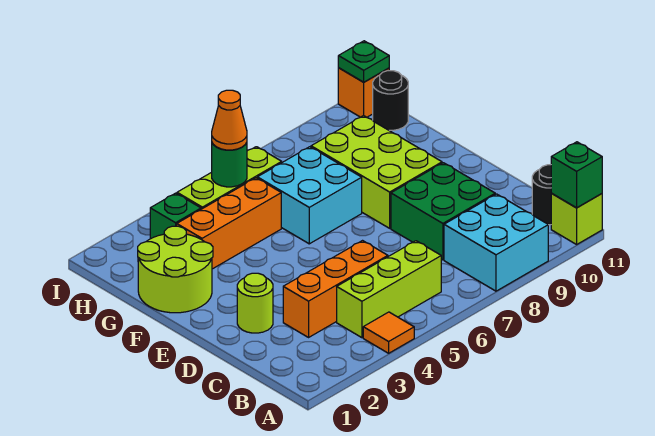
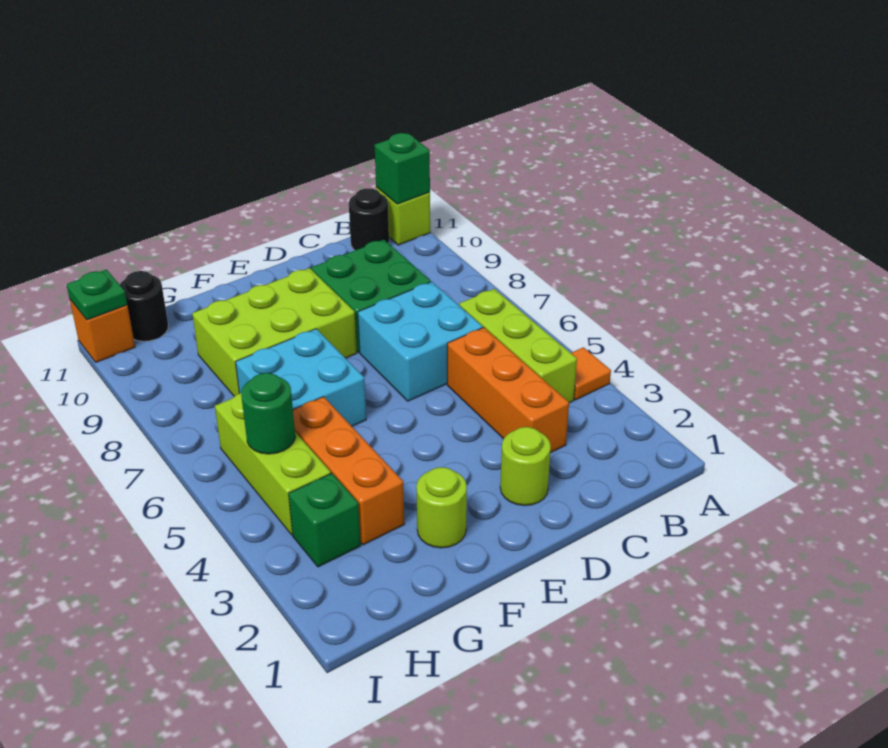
cyan 2x2 brick [444,194,548,291] -> cyan 2x2 brick moved to [358,282,483,401]
lime 2x2 round brick [138,226,213,313] -> lime 1x1 round brick [416,467,467,548]
orange 1x1 cone [212,90,247,150] -> none

